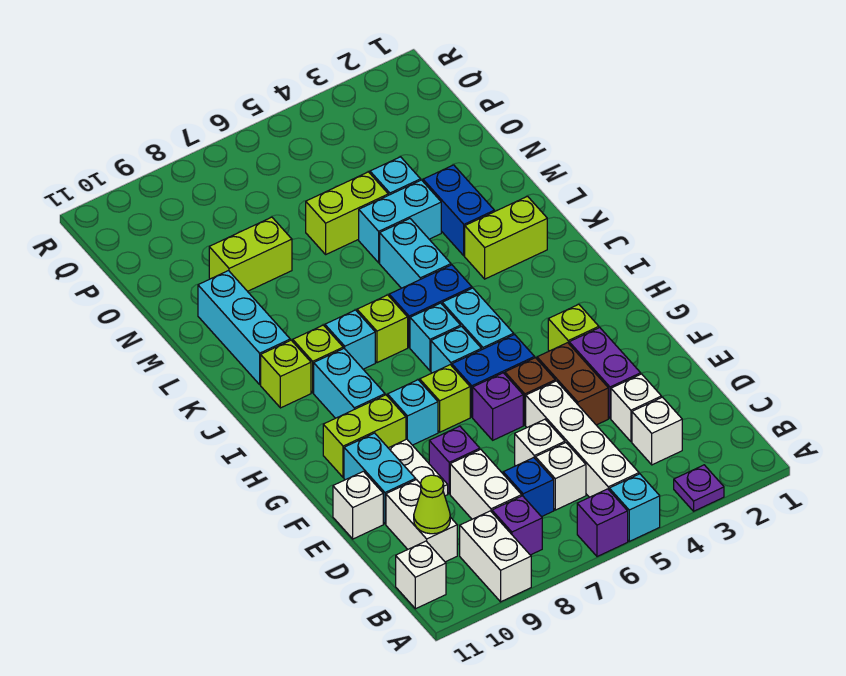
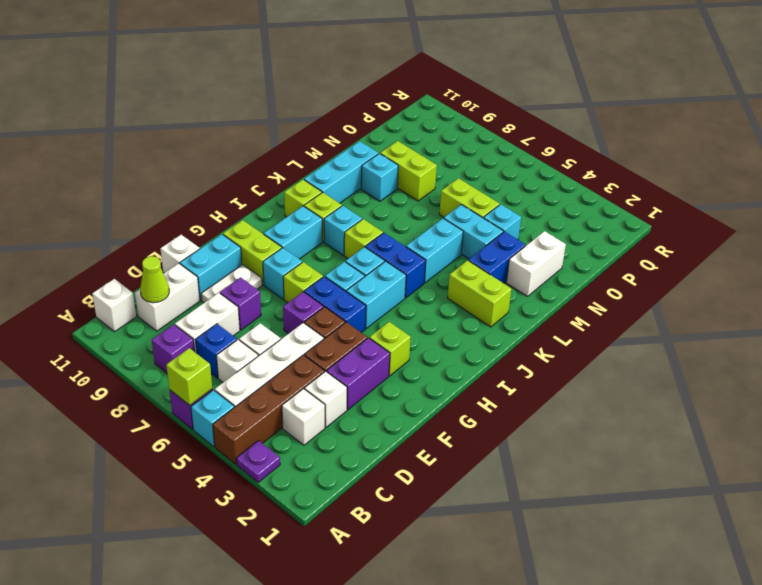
none -> brown 1x4 brick [213,355,324,464]
none -> lime 1x1 brick [166,348,212,405]
white 1x2 brick [460,511,531,602] -> white 1x2 brick moved to [506,231,566,296]
none -> cyan 1x1 brick [361,153,398,201]

